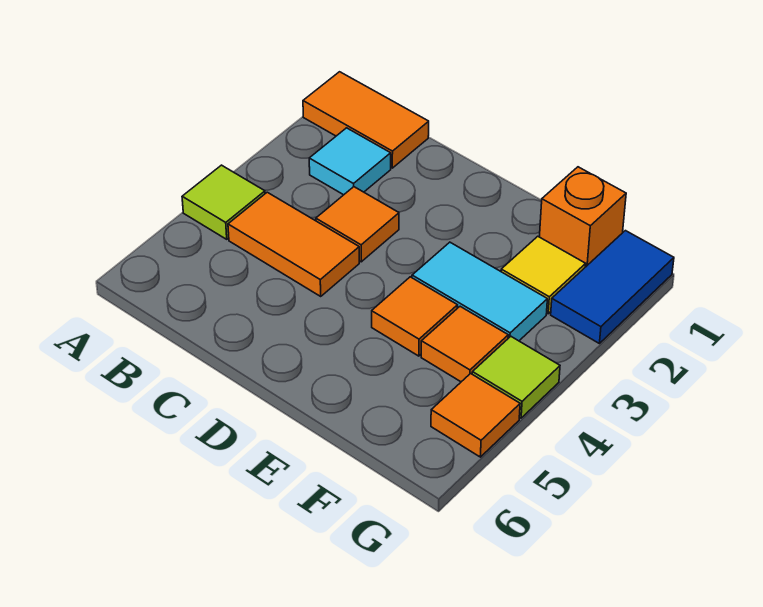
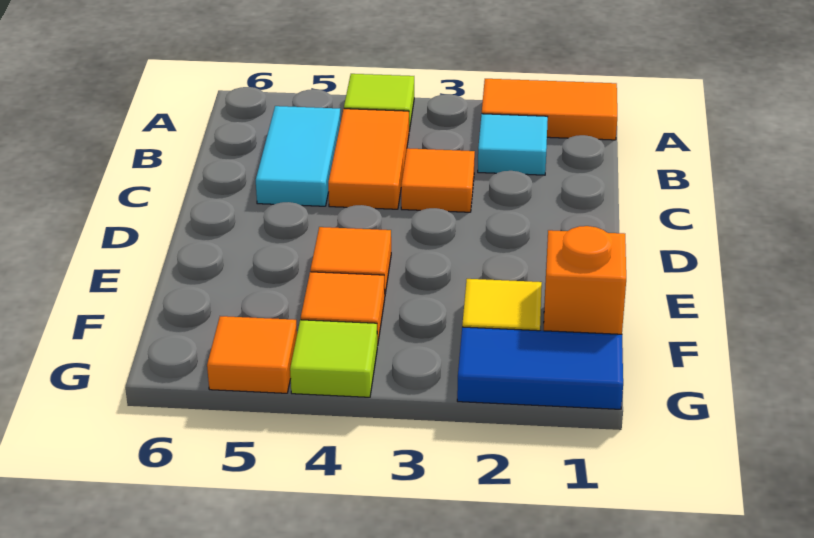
orange 1x2 tile [303,72,429,168] -> orange 1x2 tile turned to [482,79,617,140]
cyan 1x2 tile [412,242,547,341] -> cyan 1x2 tile moved to [256,106,341,206]

